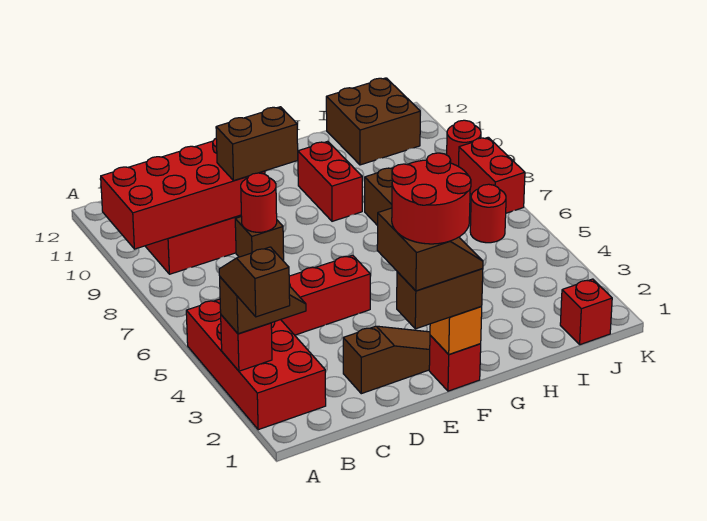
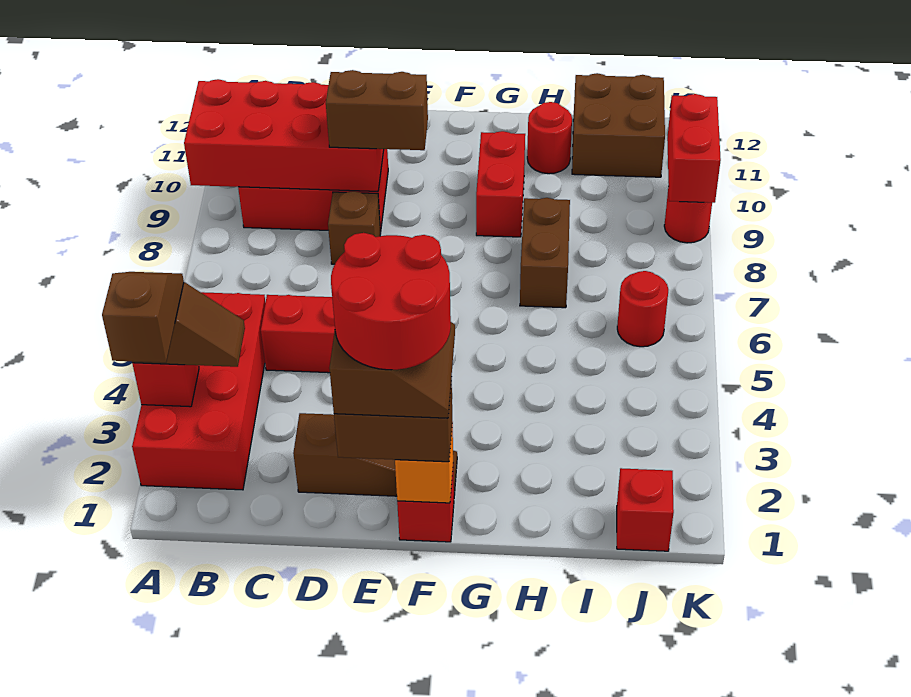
red 1x1 round brick [241,173,277,232] -> red 1x1 round brick moved to [527,102,572,174]
red 1x2 brick [459,137,525,213] -> red 1x2 brick moved to [667,94,721,203]

